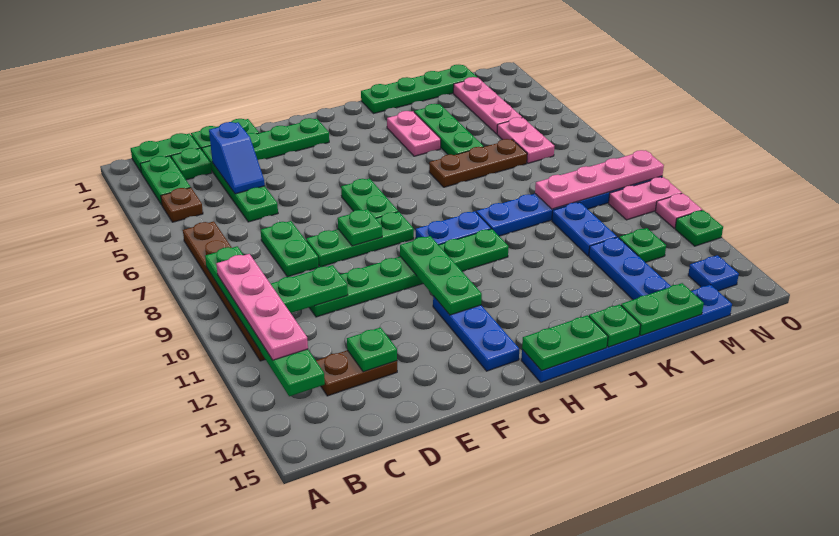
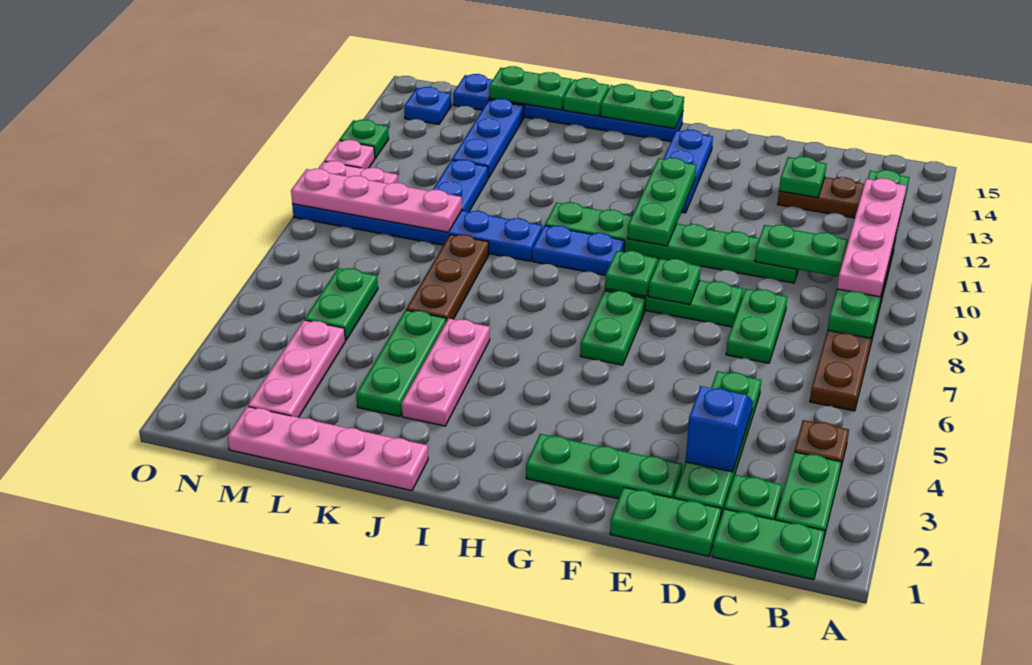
green 1x4 plate [361,65,477,114] -> pink 1x4 plate [228,406,428,491]
pink 1x2 plate [387,111,441,156] -> pink 1x3 plate [401,319,490,426]
brown 1x3 plate [429,139,527,187] -> brown 1x3 plate turned to [406,234,489,321]
pink 1x2 plate [497,117,554,163] -> green 1x2 plate [305,268,378,341]
green 1x1 plate [619,228,666,263] -> green 1x1 plate moved to [605,251,657,296]

